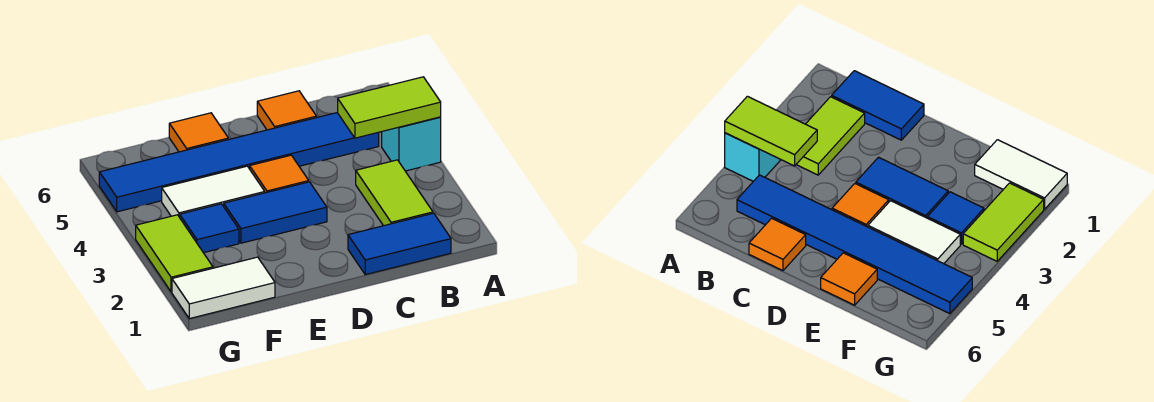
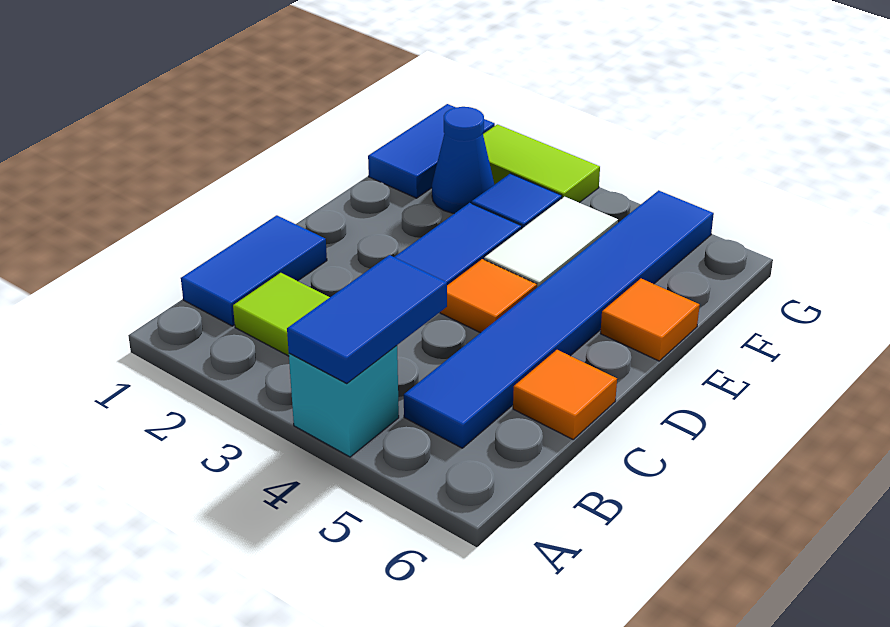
lime 1x2 tile [338,77,441,138] -> blue 1x2 tile [287,255,447,384]
white 1x2 tile [172,257,275,319] -> blue 1x2 tile [368,104,495,198]
none -> blue 1x1 cone [432,107,494,214]

